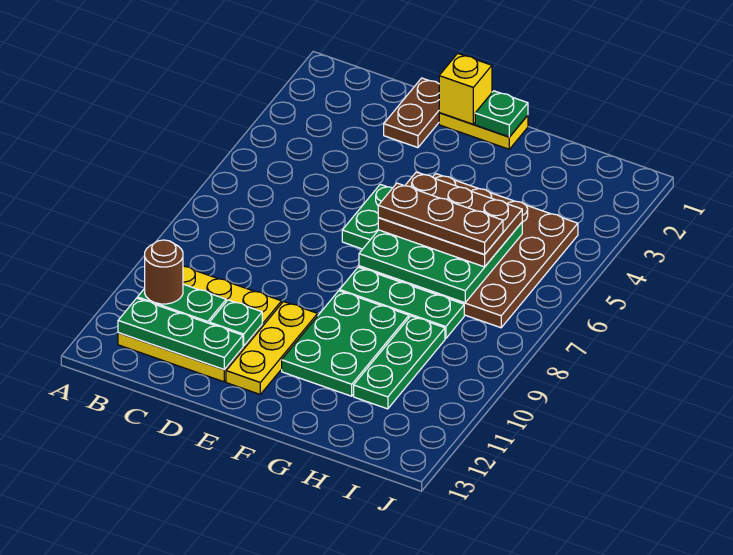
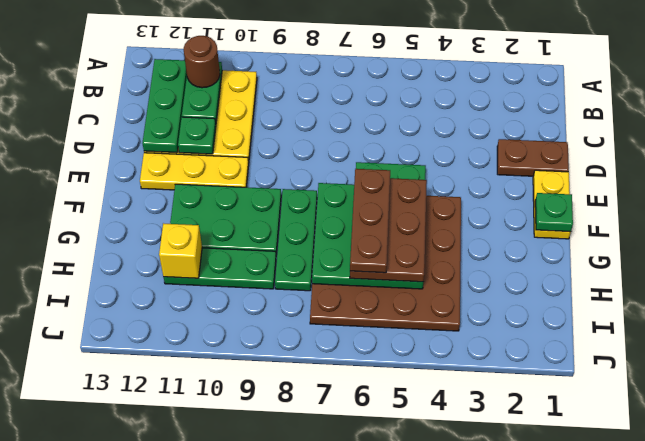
yellow 1x1 brick [439,53,492,124] -> yellow 1x1 brick moved to [159,223,202,278]

